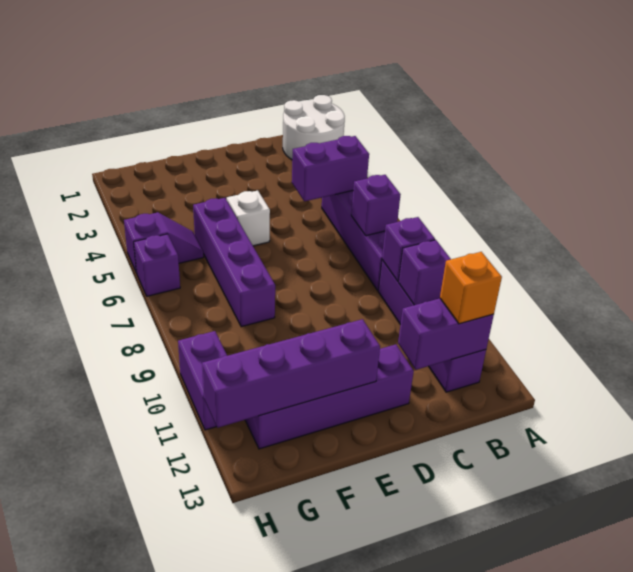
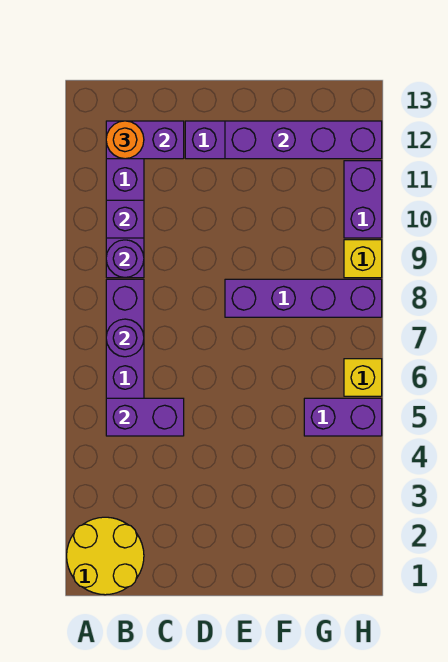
white 2x2 round brick [283,95,345,159] -> yellow 2x2 round brick [67,517,144,595]
purple 1x1 brick [351,175,401,236] -> purple 1x1 round brick [106,319,144,357]
purple 1x1 brick [382,217,435,281] -> purple 1x1 round brick [106,240,144,278]
orange 1x1 brick [440,252,502,324] -> orange 1x1 round brick [106,121,144,159]
white 1x1 brick [227,191,270,246] -> none
purple 1x4 brick [193,198,275,327] -> purple 1x4 brick turned to [225,279,382,317]
purple 1x2 slope [124,212,204,273] -> purple 1x2 brick [304,398,382,436]
purple 1x1 brick [134,234,180,296] -> yellow 1x1 brick [344,359,382,396]
none -> yellow 1x1 brick [344,240,382,278]

